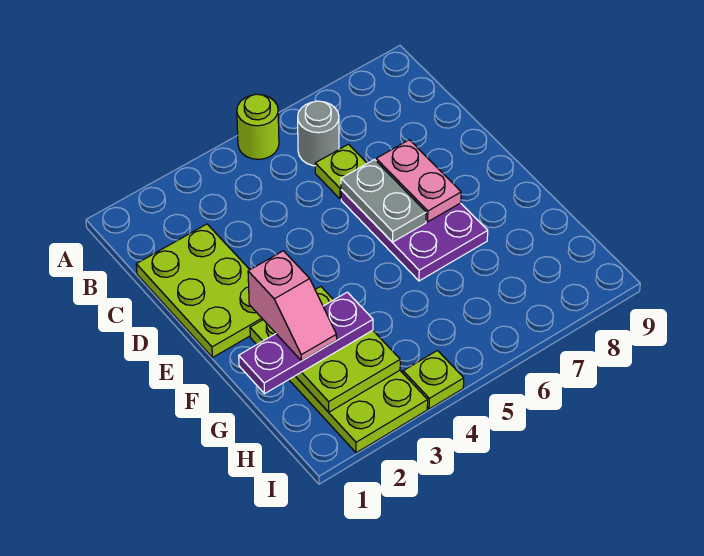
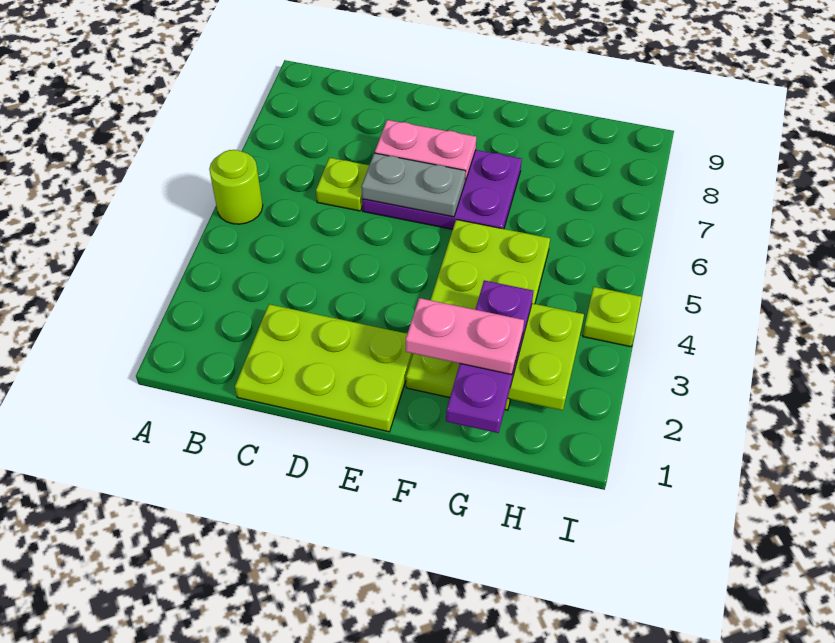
grey 1x1 round brick [298,101,339,166] -> none
lime 2x4 plate [250,286,428,453] -> lime 2x4 plate turned to [406,220,550,410]
pink 1x2 slope [248,251,337,361] -> pink 1x2 plate [406,298,524,375]

